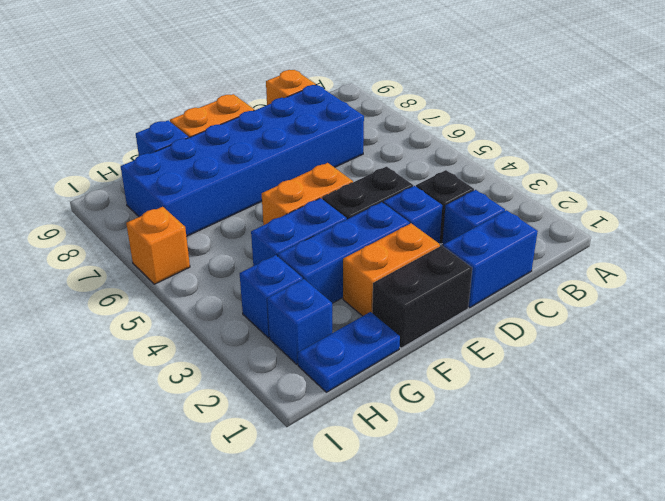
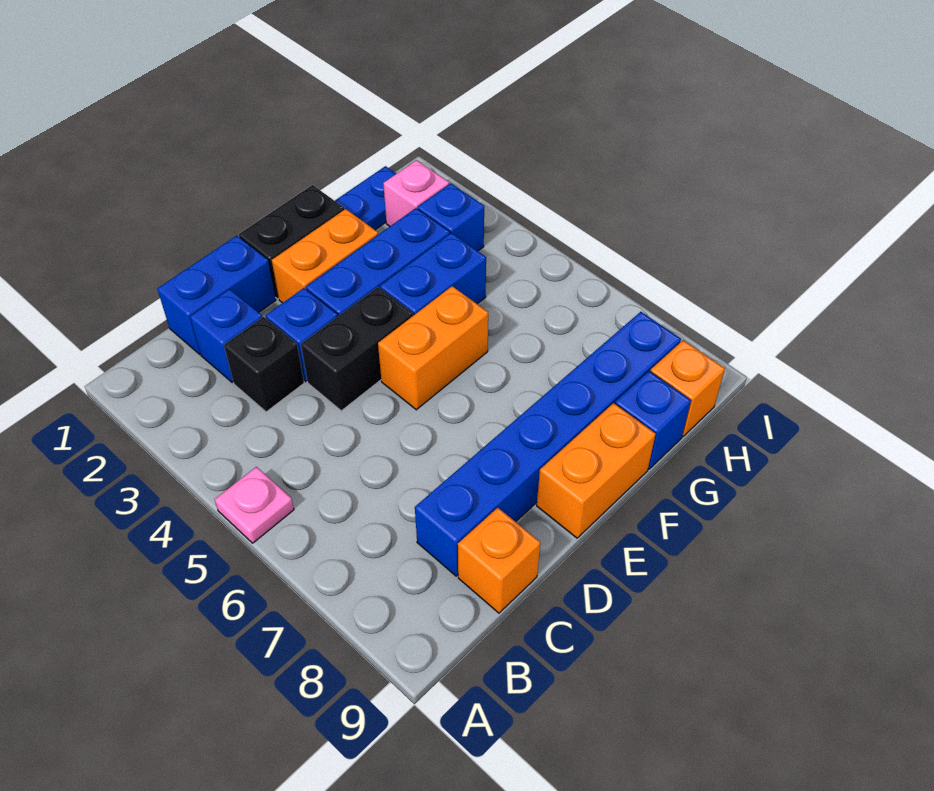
none -> pink 1x1 plate [215,467,294,543]
blue 2x6 brick [121,85,364,237] -> blue 1x6 brick [415,312,681,576]
blue 1x1 brick [267,279,332,364] -> pink 1x1 brick [383,160,449,226]
orange 1x1 brick [126,207,190,284] -> orange 1x1 brick moved to [650,340,725,437]

